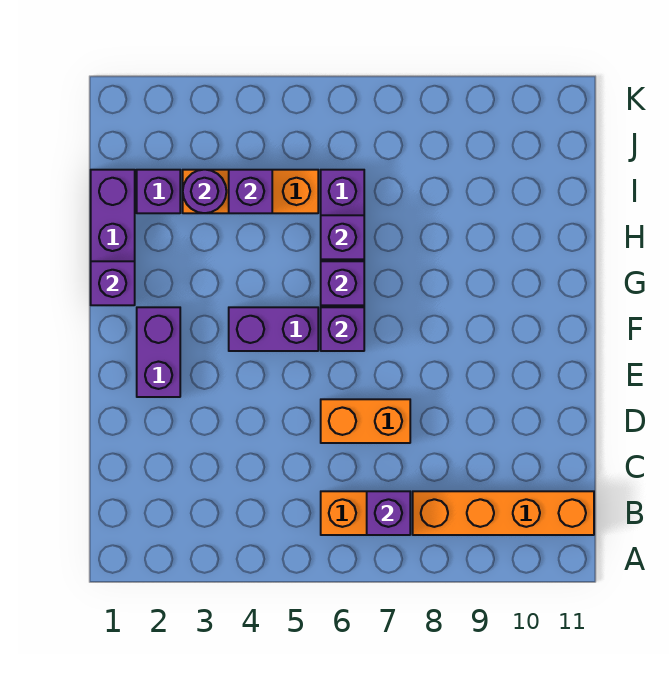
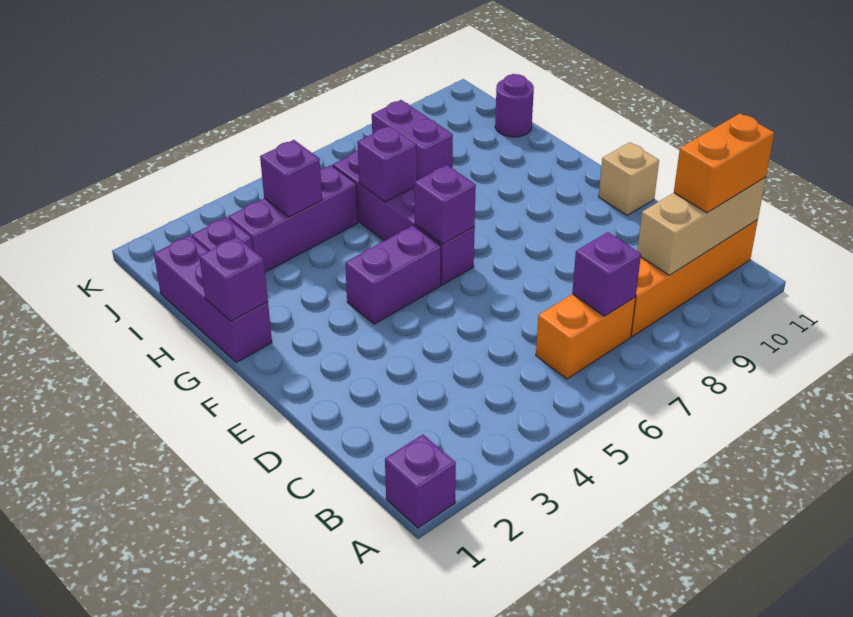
none -> tan 1x3 brick [637,177,766,275]
orange 1x2 brick [321,399,410,443] -> orange 1x2 brick moved to [674,113,774,213]
purple 1x2 brick [137,307,180,397] -> purple 1x2 brick moved to [372,100,453,180]
none -> tan 1x1 brick [599,142,659,215]
purple 1x1 brick [321,261,364,305] -> purple 1x1 brick moved to [385,435,456,528]
orange 1x3 brick [183,170,318,213] -> purple 1x3 brick [228,165,358,272]
purple 1x1 round brick [183,170,226,213] -> purple 1x1 round brick moved to [495,74,534,137]

